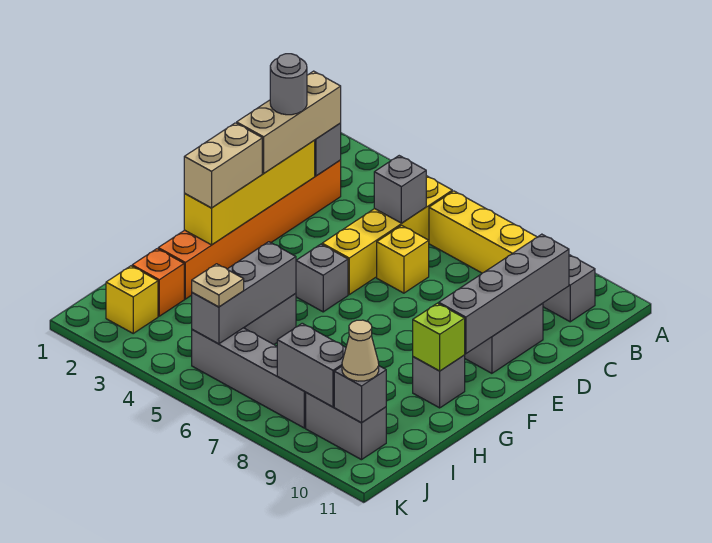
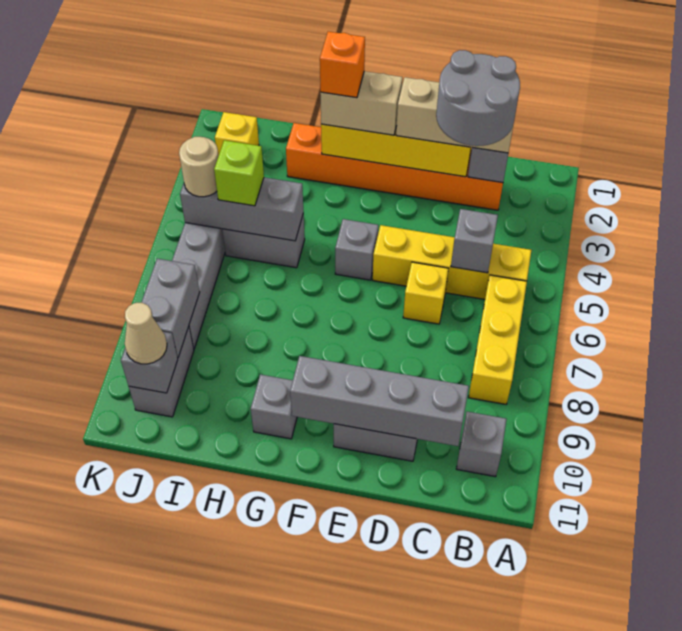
grey 1x1 round brick [270,54,307,115] -> grey 2x2 round brick [436,50,520,146]
lime 1x1 brick [413,303,465,371] -> lime 1x1 brick moved to [214,140,264,206]
orange 1x1 brick [132,249,184,316] -> orange 1x1 brick moved to [320,31,365,98]
tan 1x1 plate [192,264,244,307] -> tan 1x1 round brick [179,137,219,197]

